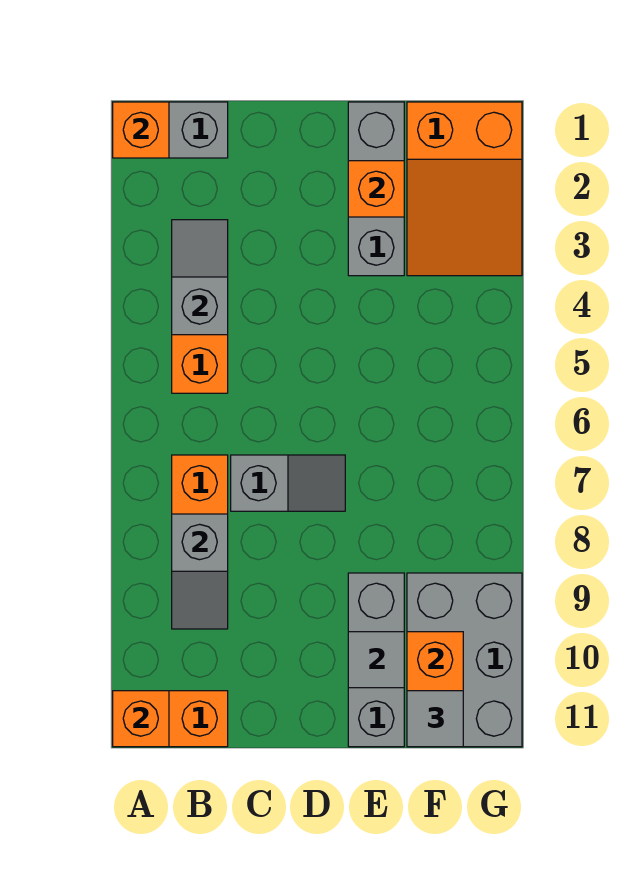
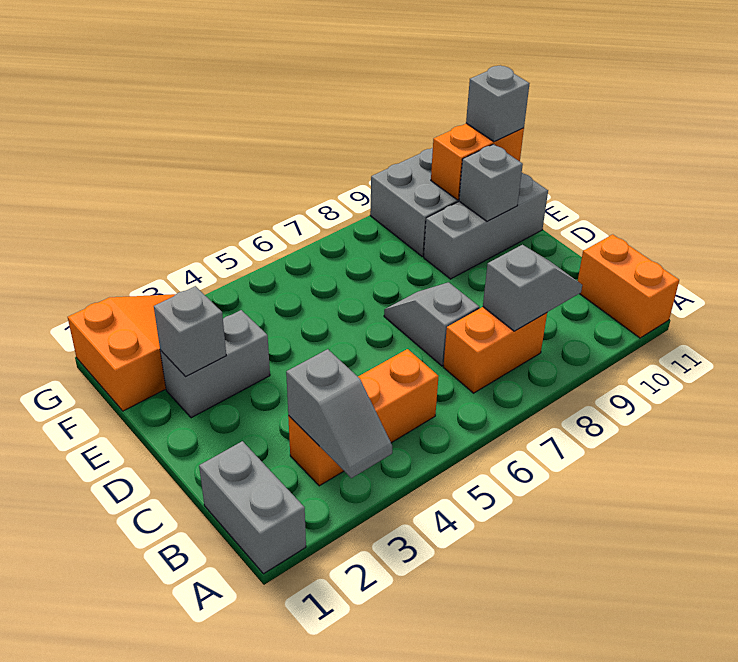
orange 1x1 brick [113,102,169,158] -> none
orange 1x1 brick [113,691,169,747] -> none
grey 1x2 slope [172,220,228,335] -> grey 1x2 slope turned to [286,349,392,478]
grey 1x3 brick [348,102,404,276] -> grey 1x2 brick [160,310,270,418]
orange 1x1 brick [348,161,404,217] -> grey 1x1 brick [154,286,226,377]
grey 1x1 tile [348,632,404,688] -> grey 1x1 brick [459,144,523,221]
grey 1x1 tile [407,691,463,747] -> grey 1x1 brick [466,66,530,142]

